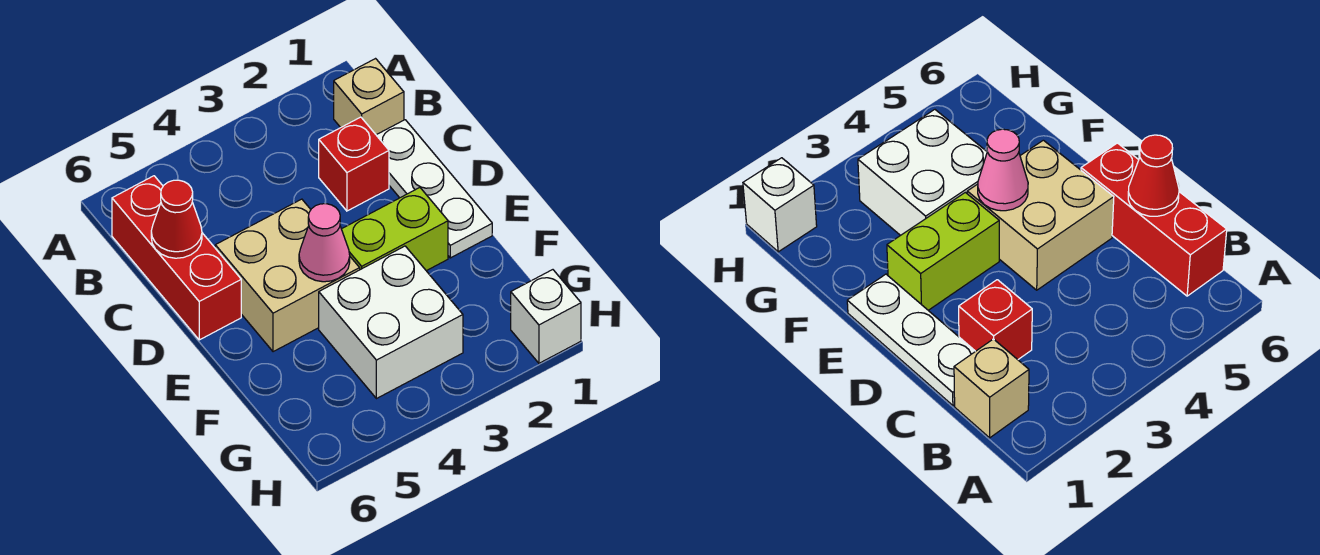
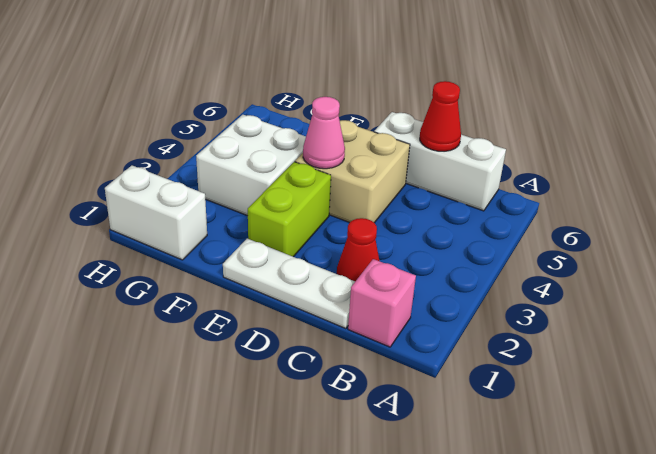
tan 1x1 brick [334,59,404,135] -> pink 1x1 brick [348,259,416,347]
red 1x3 brick [112,176,241,340] -> white 1x3 brick [374,112,506,211]
red 1x1 brick [319,117,389,211] -> red 1x1 cone [337,218,379,281]
white 1x1 brick [511,270,581,363] -> white 1x2 brick [105,166,207,260]

